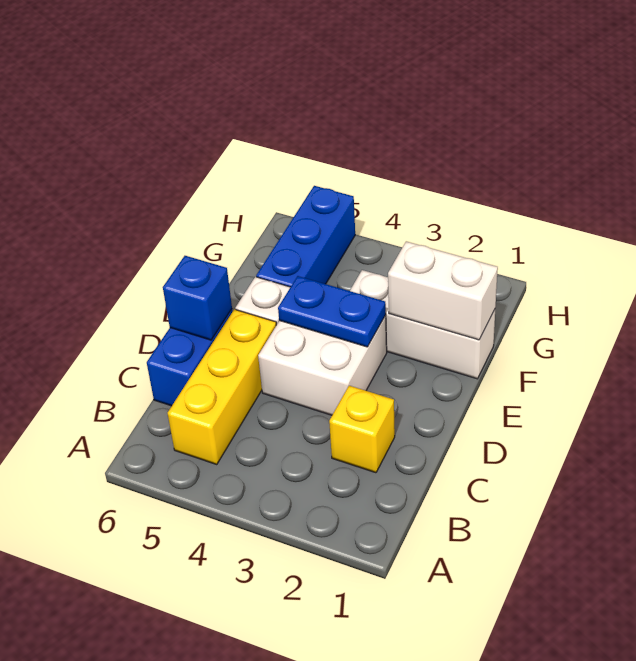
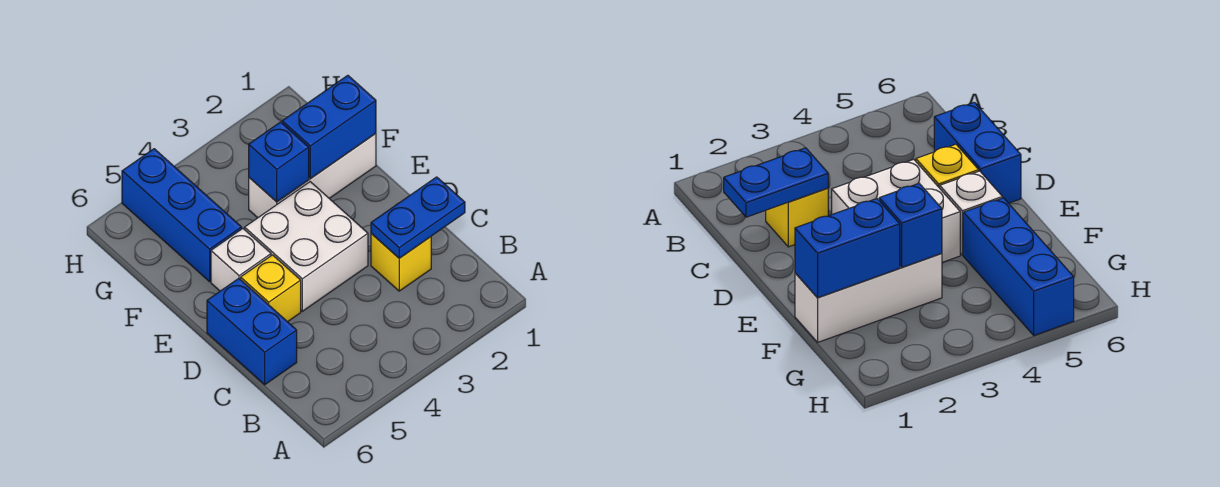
yellow 1x3 brick [168,309,276,465] -> yellow 1x1 brick [241,255,301,322]
blue 1x1 brick [163,256,232,340] -> blue 1x1 brick moved to [249,122,309,202]
blue 1x2 plate [278,276,386,347] -> blue 1x2 plate moved to [371,177,465,258]
white 1x2 brick [388,241,498,340] -> blue 1x2 brick [282,75,376,179]

